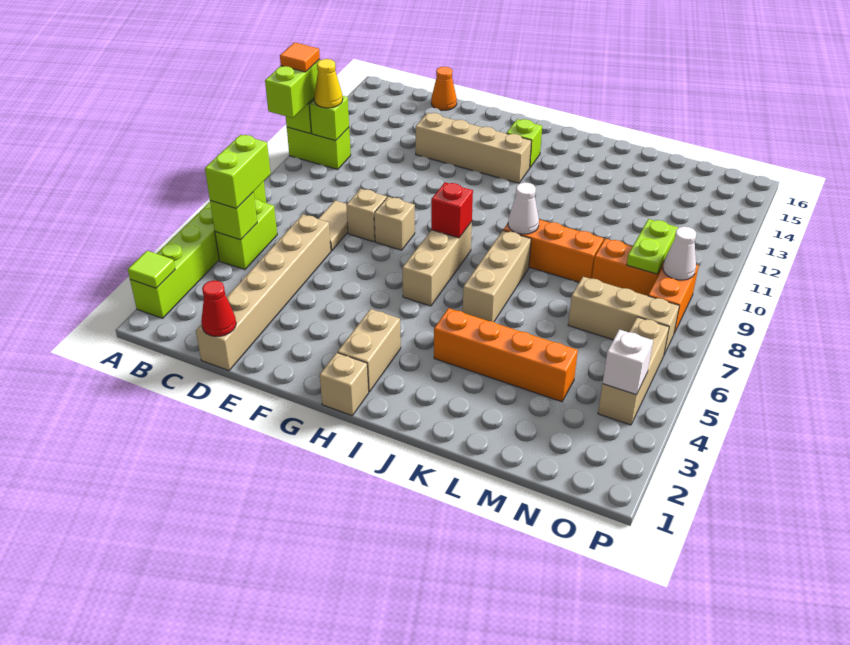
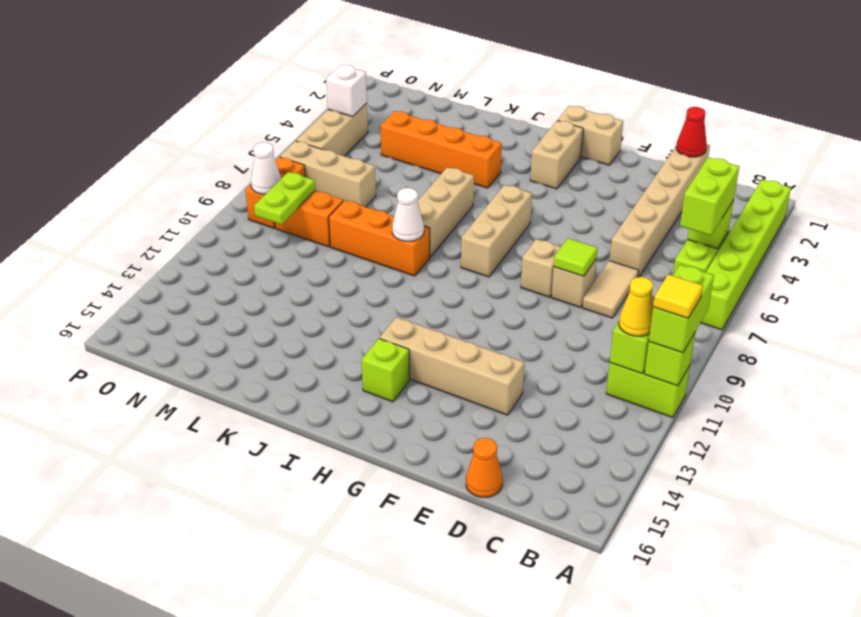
lime 1x1 tile [128,251,175,288] -> lime 1x1 tile moved to [554,238,598,276]
orange 1x1 tile [280,42,320,72] -> yellow 1x1 tile [653,274,703,318]
tan 1x1 brick [320,353,369,416] -> tan 1x2 brick [557,106,623,165]
red 1x1 brick [431,182,473,238] -> none

